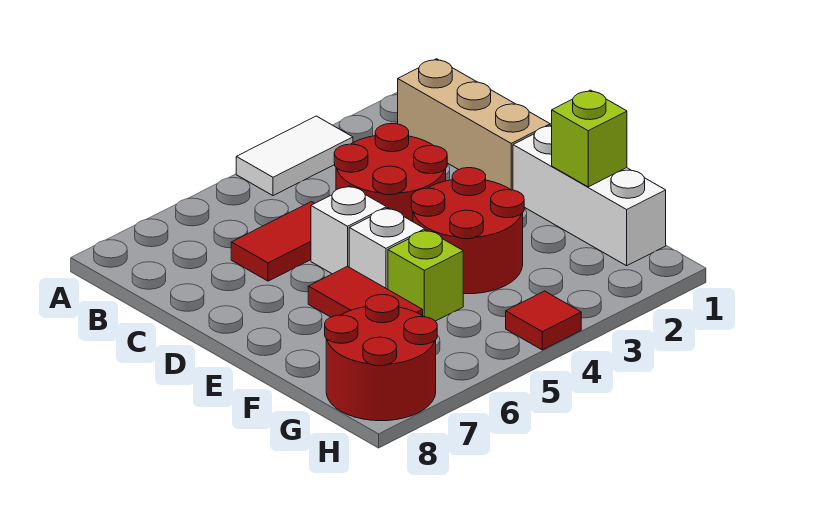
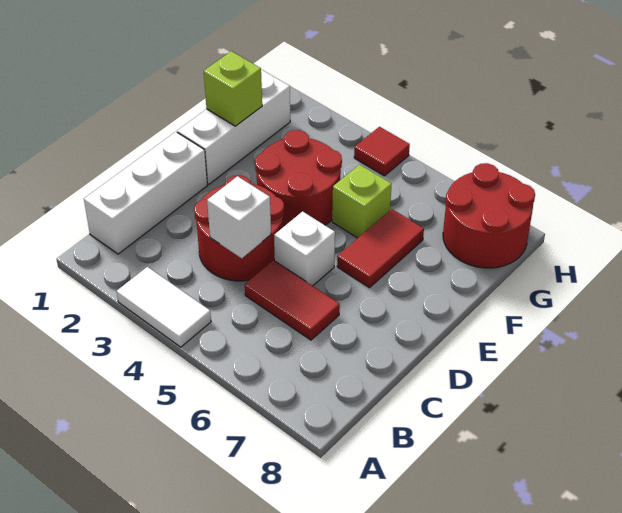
tan 1x3 brick [398,59,550,190] -> white 1x3 brick [84,132,207,254]
white 1x1 brick [349,208,425,289] -> white 1x1 brick moved to [207,176,271,258]

